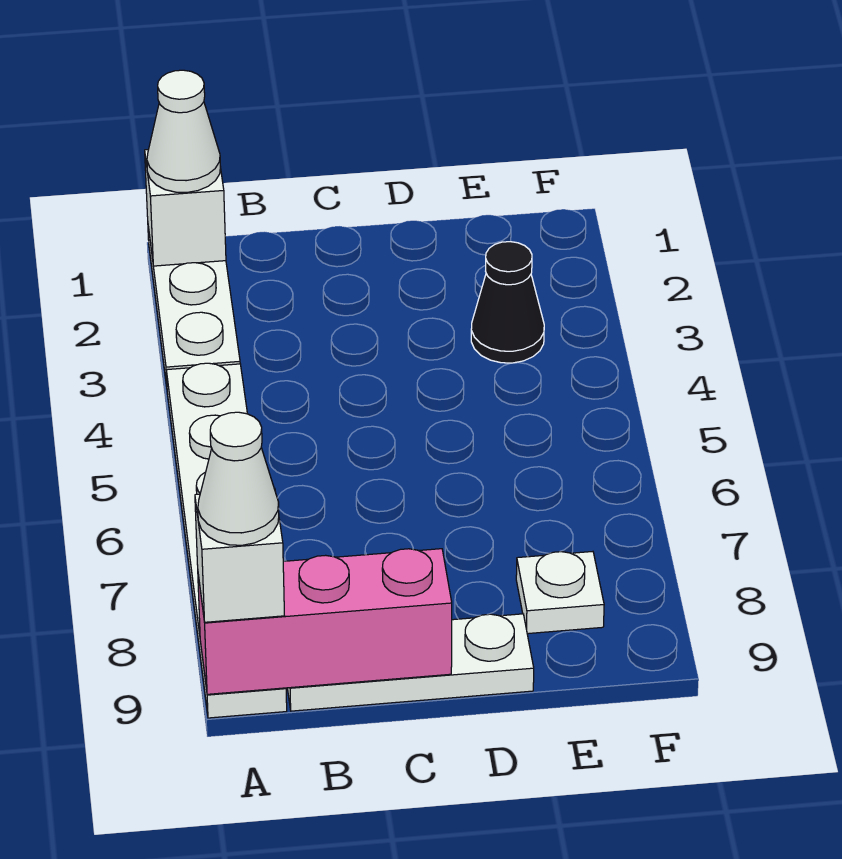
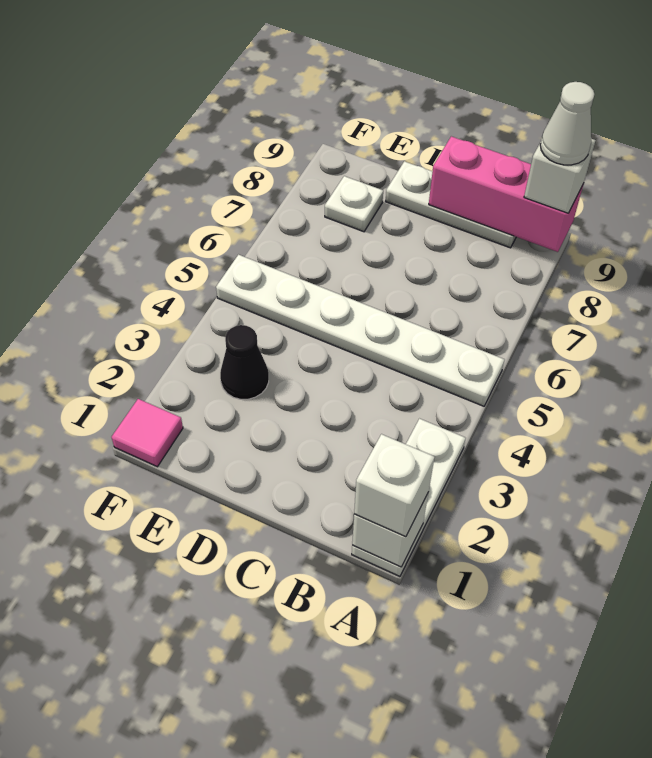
white 1x1 cone [147,70,220,192] -> white 1x1 brick [354,434,434,537]
white 1x6 plate [166,363,287,718] -> white 1x6 plate turned to [216,255,505,406]
none -> pink 1x1 tile [112,399,183,467]

